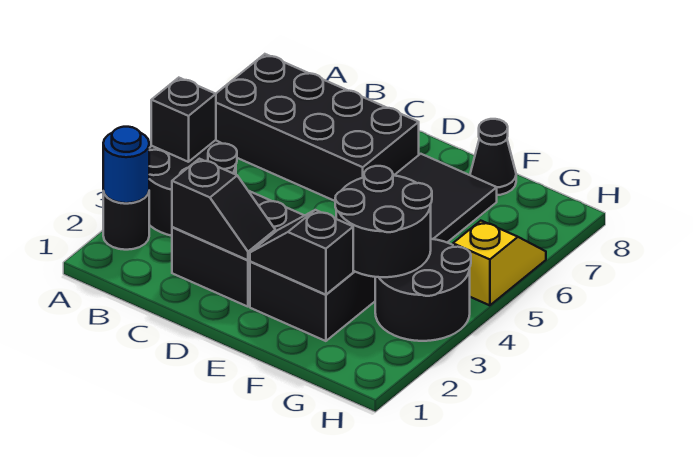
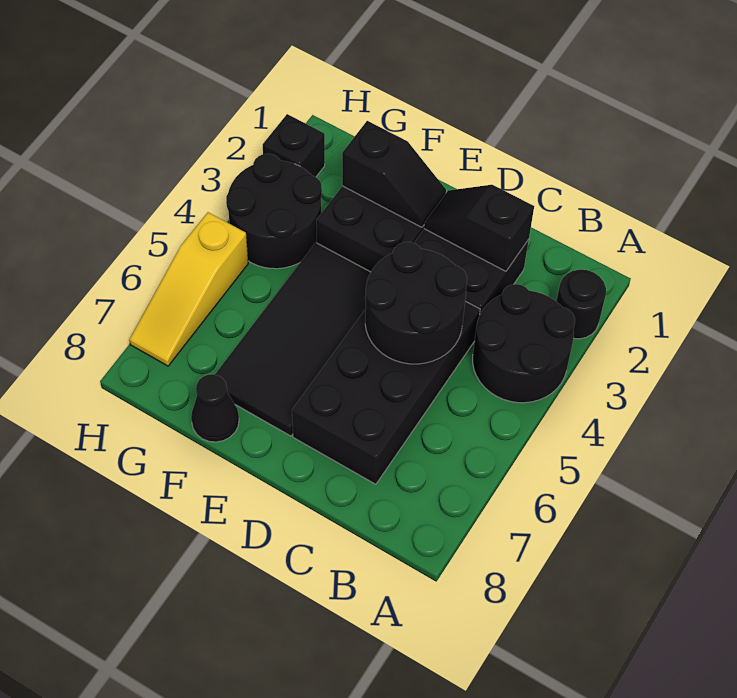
blue 1x1 round brick [103,127,149,203] -> none
black 1x1 brick [151,78,216,162] -> black 1x1 brick moved to [263,114,325,177]
black 2x4 brick [216,54,419,201] -> black 2x4 brick turned to [292,301,480,484]
black 2x2 round brick [335,166,432,277] -> black 2x2 round brick moved to [365,242,467,364]
yellow 1x2 slope [453,221,546,305] -> yellow 1x3 slope [129,212,248,366]

